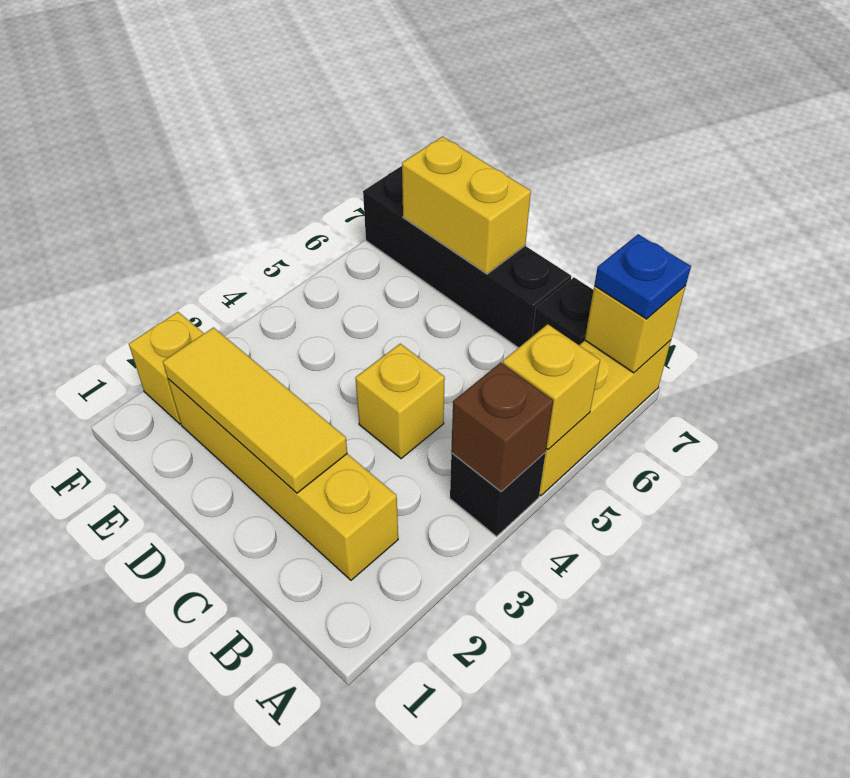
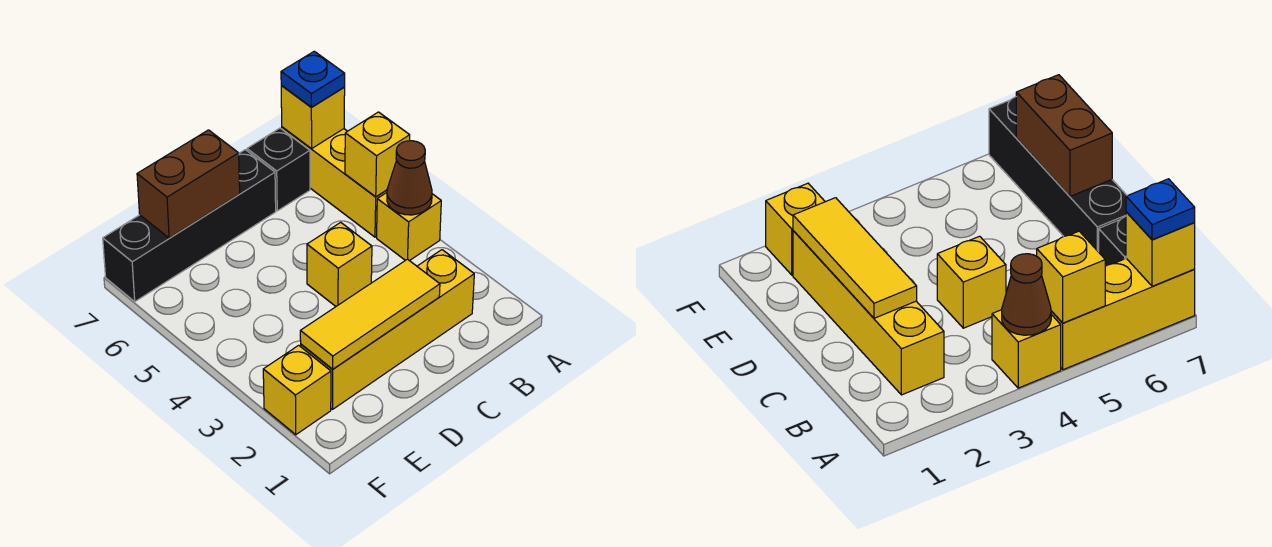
black 1x1 brick [450,453,545,536] -> yellow 1x1 brick [377,193,441,261]
brown 1x1 brick [451,362,553,491] -> brown 1x1 cone [387,141,432,215]
yellow 1x2 brick [402,137,531,274] -> brown 1x2 brick [137,130,240,238]

